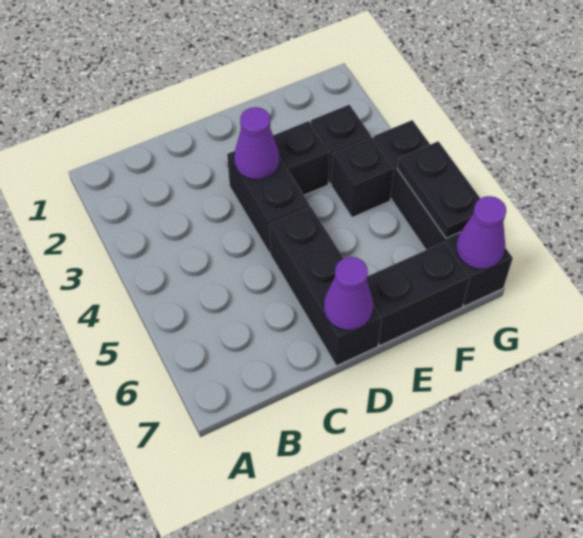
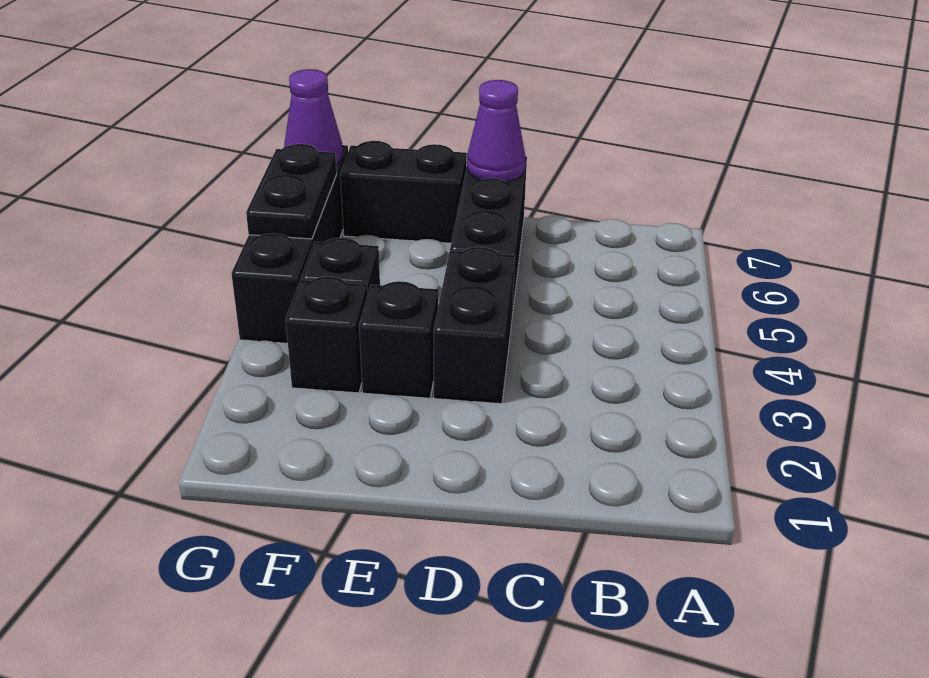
purple 1x1 cone [234,107,279,179] -> none

